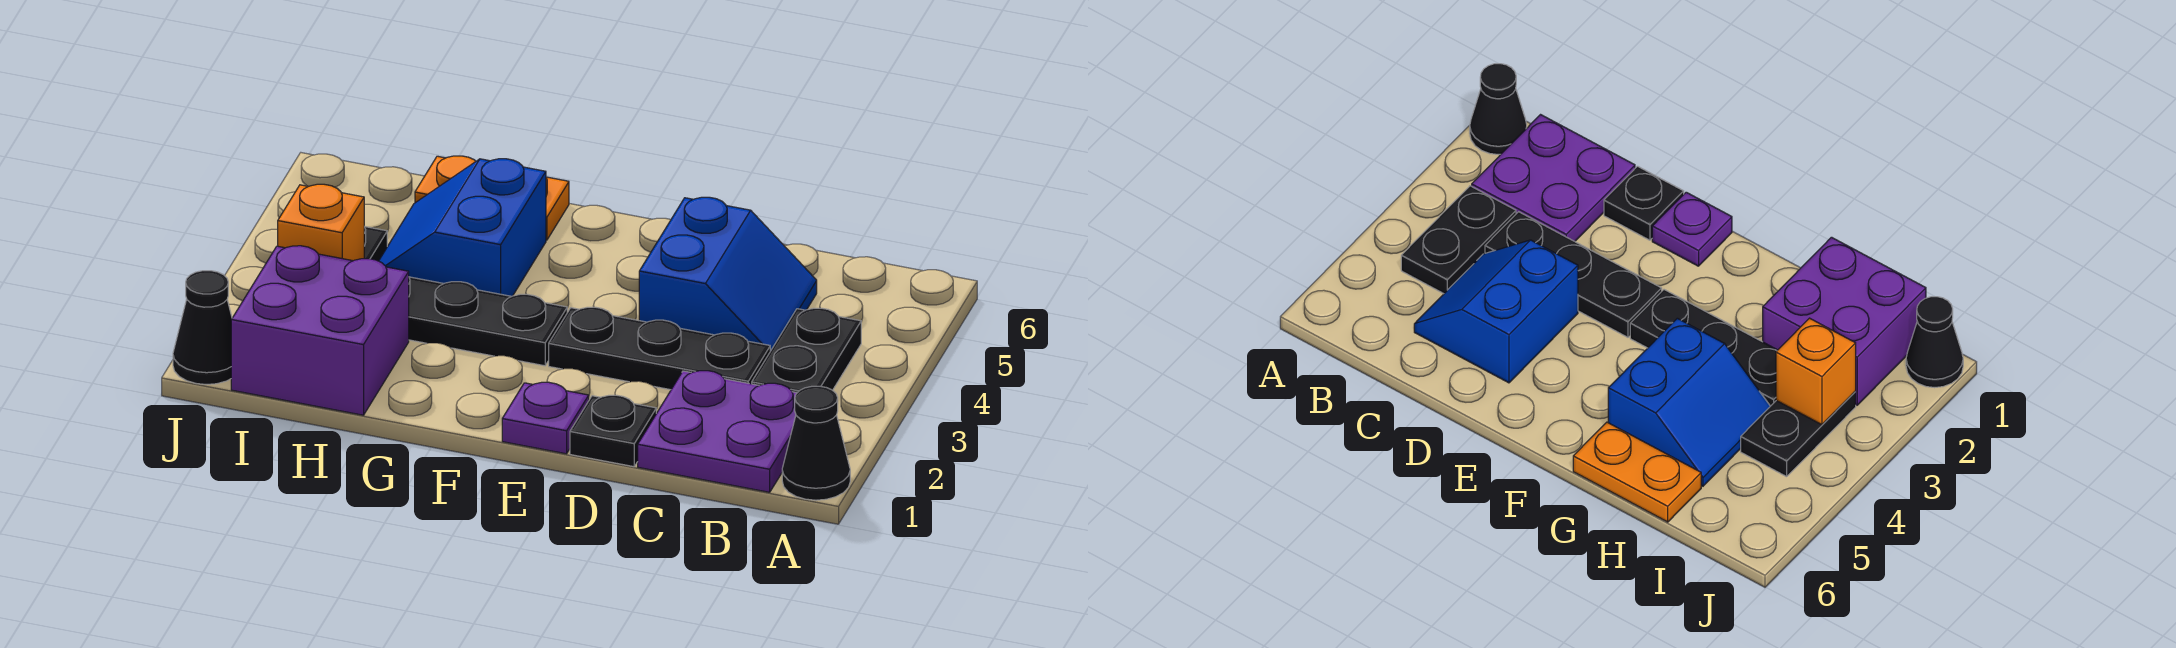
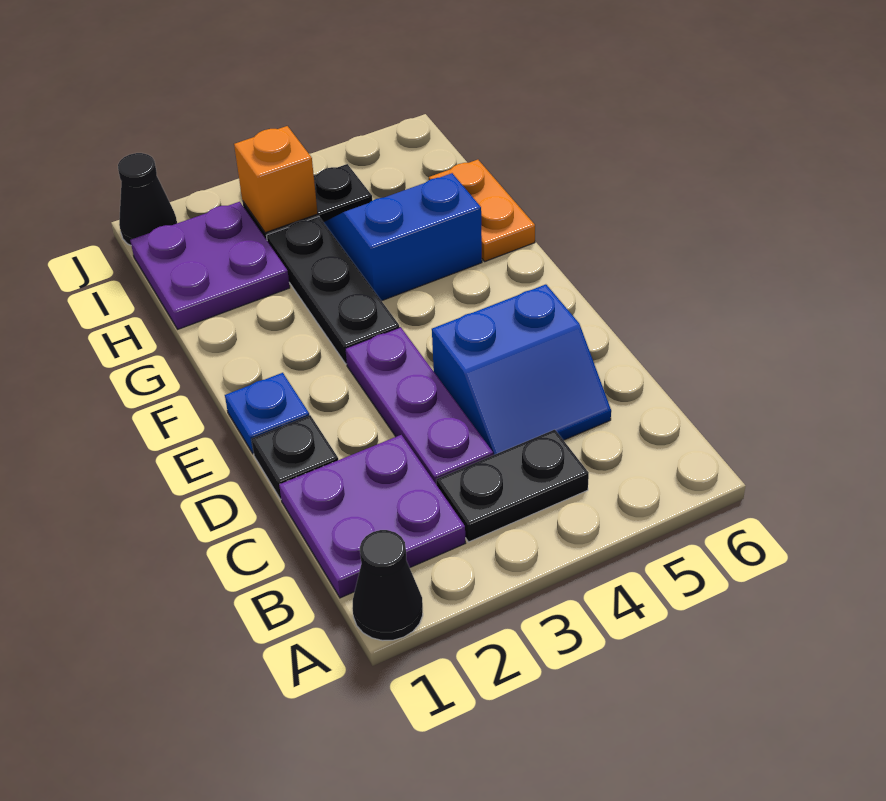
black 1x3 plate [549,307,770,390] -> purple 1x3 plate [345,327,493,484]
purple 1x1 plate [502,382,589,454] -> blue 1x1 plate [225,373,309,454]
purple 2x2 brick [231,246,409,415] -> purple 2x2 plate [130,202,290,329]

